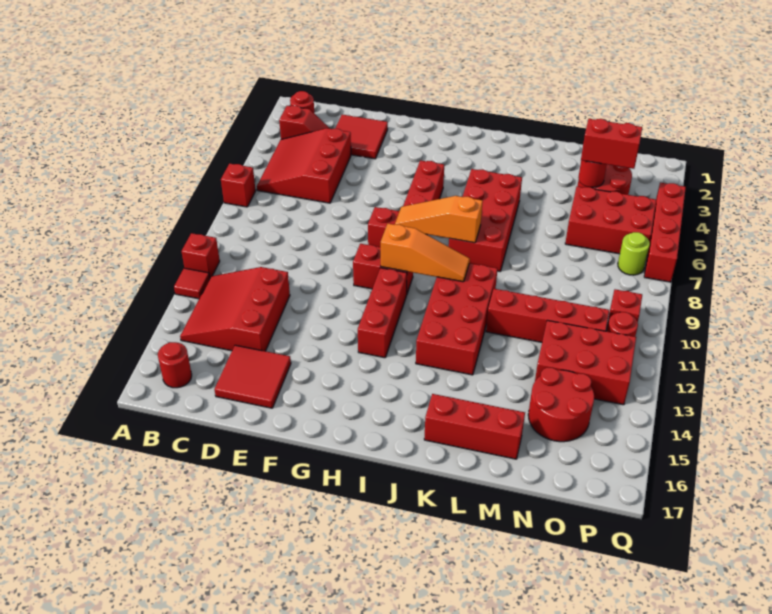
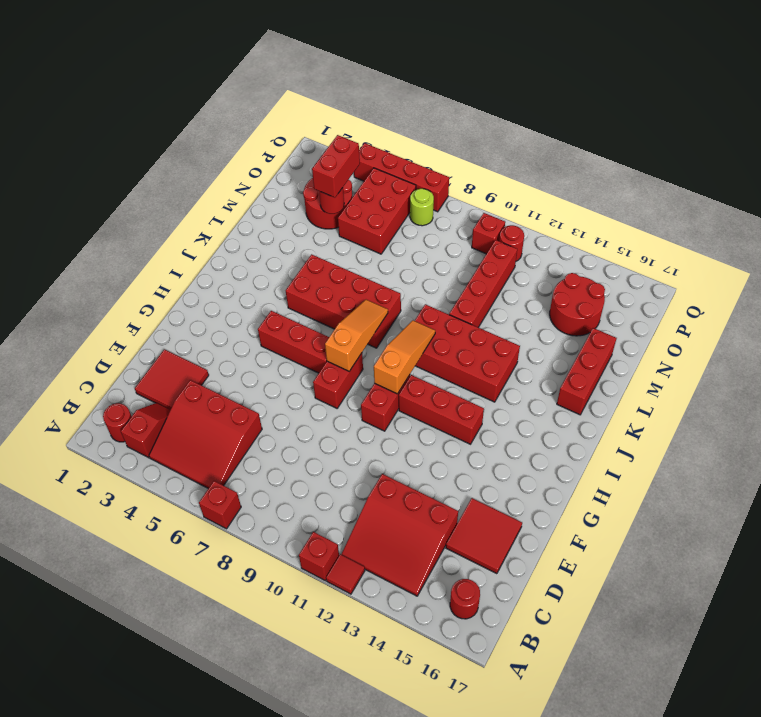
orange 1x3 slope [395,196,483,243] -> orange 1x3 slope turned to [325,300,388,371]
red 2x3 brick [535,320,636,405] -> none

